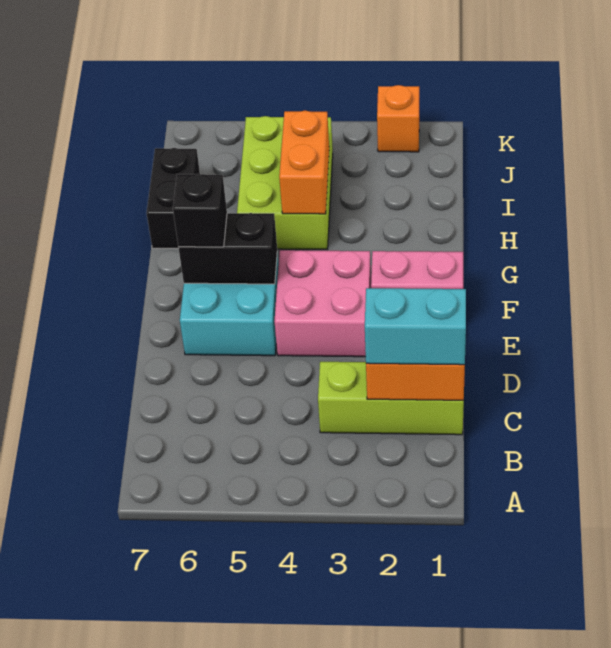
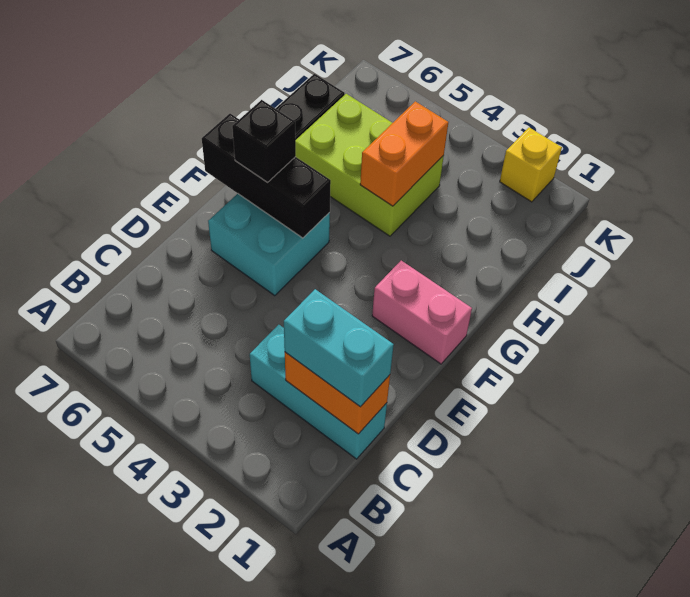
lime 1x3 brick [318,362,464,435] -> cyan 1x3 brick [250,325,387,459]
pink 2x2 brick [274,250,371,357] -> none
black 1x2 brick [178,213,277,284] -> black 1x3 brick [202,114,331,238]
lime 2x3 brick [237,116,333,249] -> lime 2x3 brick turned to [296,94,444,236]
orange 1x1 brick [377,85,419,152] -> yellow 1x1 brick [500,128,562,202]

